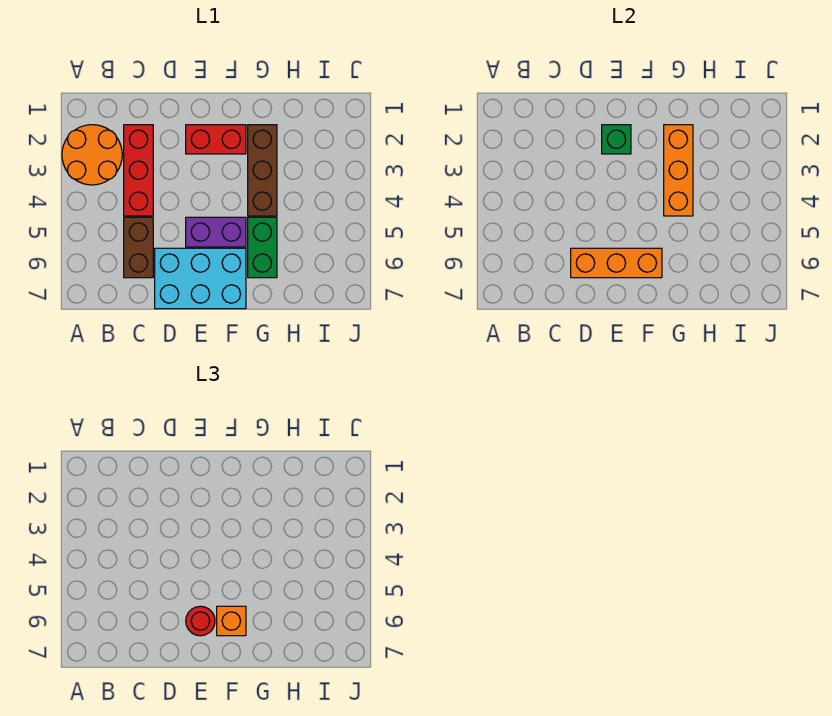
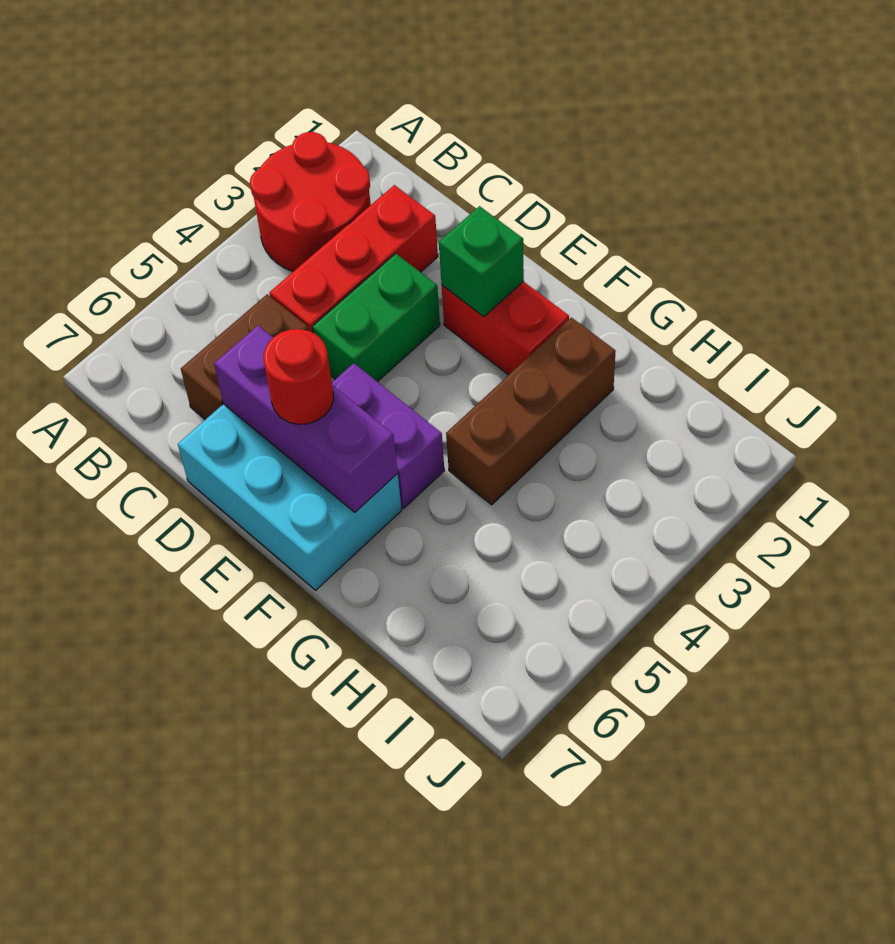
orange 2x2 round brick [62,125,122,185] -> red 2x2 round brick [250,132,371,272]
orange 1x3 brick [571,248,662,278] -> purple 1x3 brick [214,326,398,512]
orange 1x1 brick [217,606,246,636] -> none
orange 1x3 brick [664,125,693,216] -> none
green 1x2 brick [248,217,277,278] -> green 1x2 brick moved to [312,254,440,382]

